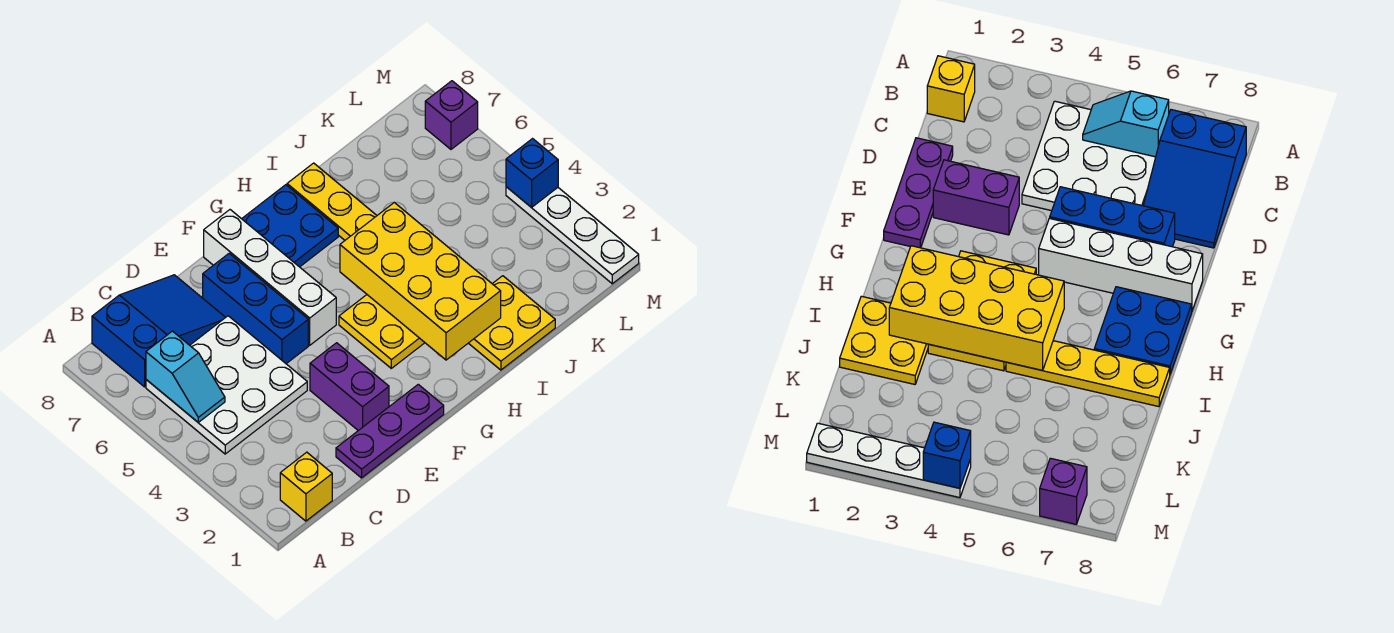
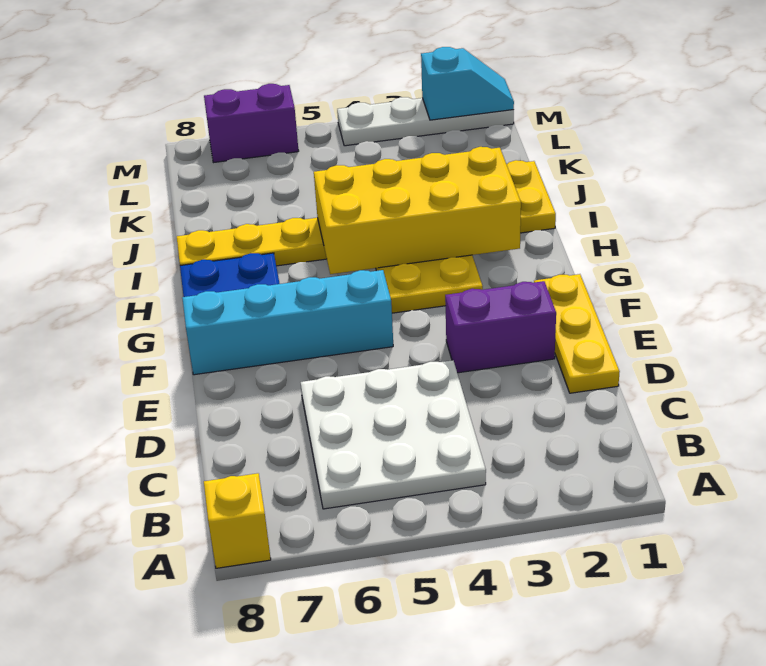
yellow 1x1 brick [280,452,332,521] -> yellow 1x1 brick moved to [204,473,271,568]
cyan 1x2 slope [146,331,225,423] -> cyan 1x2 slope moved to [421,47,514,120]
blue 2x3 slope [92,275,226,387] -> none
purple 1x3 plate [336,384,444,478] -> yellow 1x3 plate [534,274,620,393]
blue 1x3 brick [203,254,308,364] -> none
white 1x4 brick [204,210,336,345] -> cyan 1x4 brick [182,270,393,375]
blue 1x1 brick [506,139,558,208] -> none
purple 1x1 brick [425,81,478,149] -> purple 1x2 brick [204,84,299,163]

